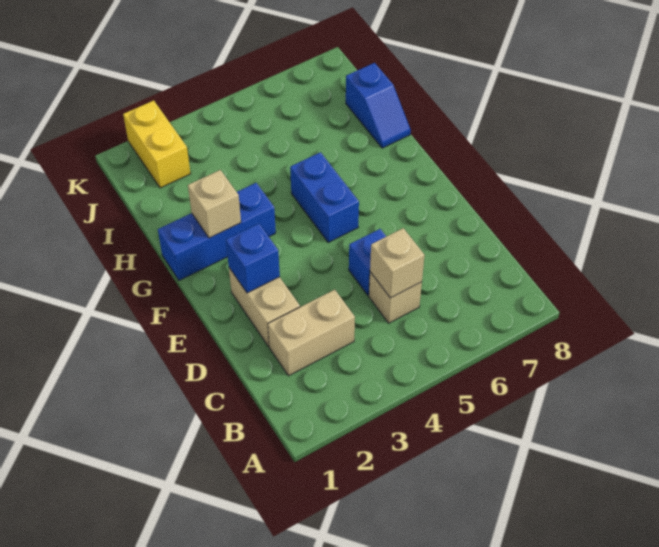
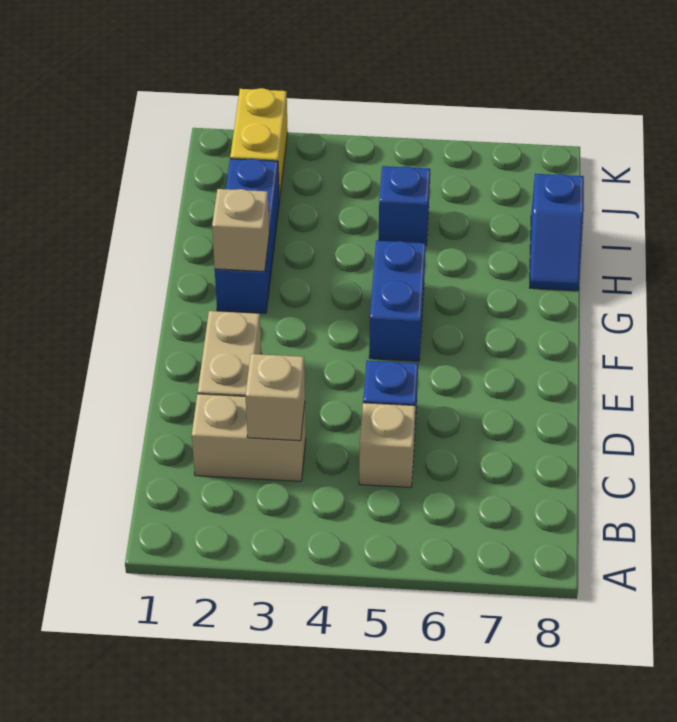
tan 1x1 brick [370,228,425,298] -> tan 1x1 brick moved to [246,354,305,441]
blue 1x1 brick [226,224,280,293] -> blue 1x1 brick moved to [378,166,430,245]
blue 1x3 brick [158,183,276,280] -> blue 1x3 brick turned to [215,159,279,313]

